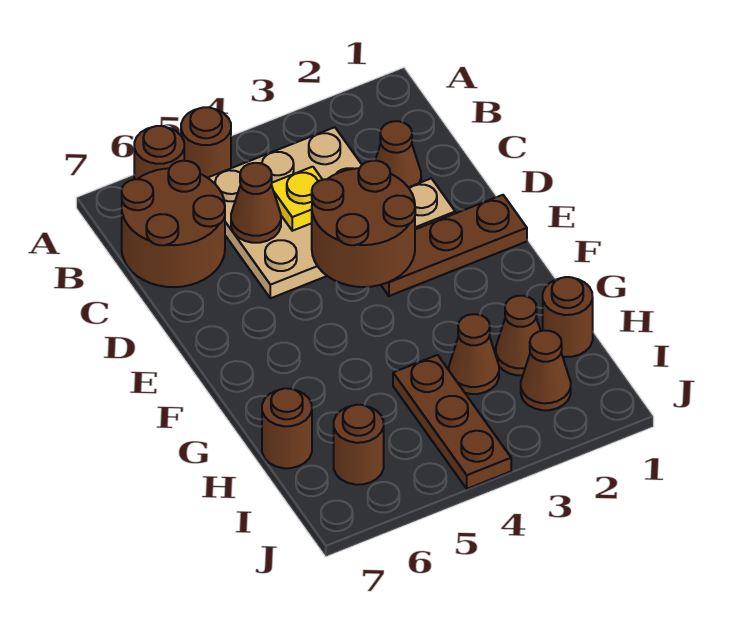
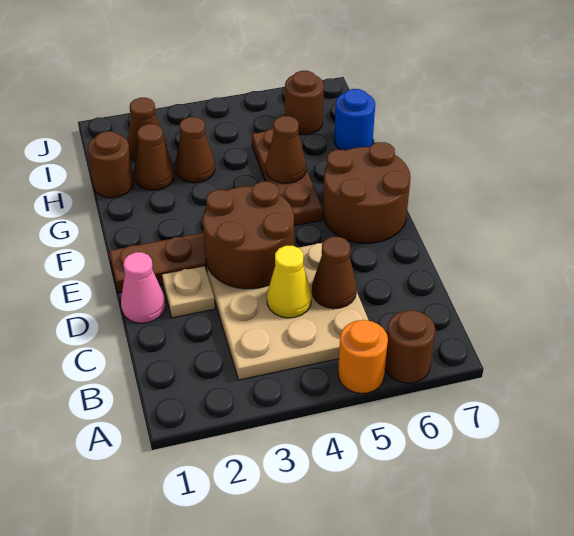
brown 1x1 round brick [181,107,231,178] -> orange 1x1 round brick [338,320,388,393]
brown 2x2 round brick [122,161,225,287] -> brown 2x2 round brick moved to [323,142,411,243]
brown 1x1 cone [375,121,421,187] -> brown 1x1 cone moved to [266,116,306,183]
yellow 1x1 plate [271,167,322,231] -> yellow 1x1 cone [267,246,312,318]
none -> pink 1x1 cone [121,252,165,323]
brown 1x3 plate [393,355,511,489] -> brown 1x3 plate moved to [252,128,323,226]
brown 1x1 round brick [262,388,312,468] -> blue 1x1 round brick [334,89,375,151]

